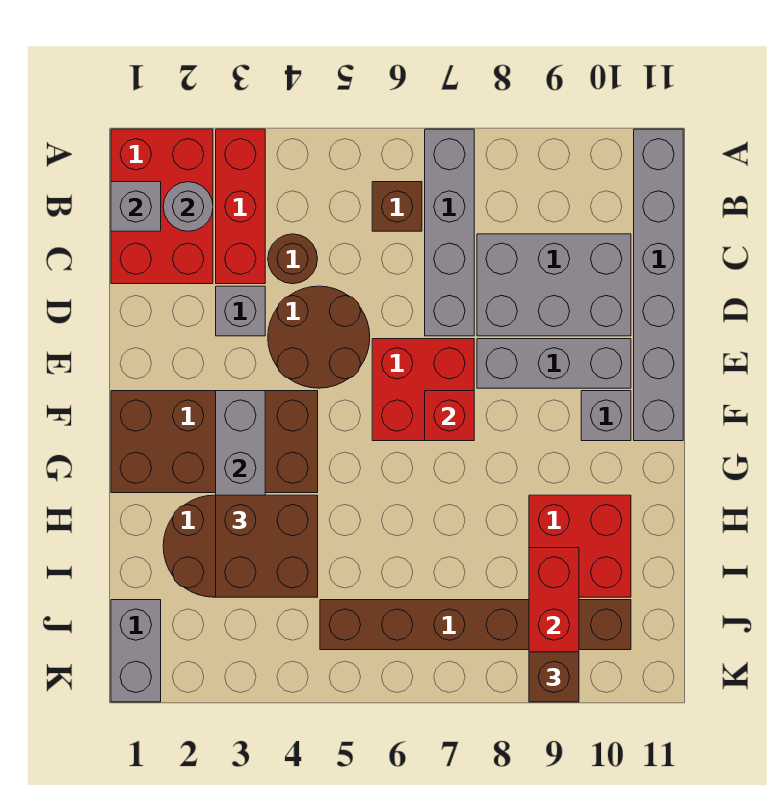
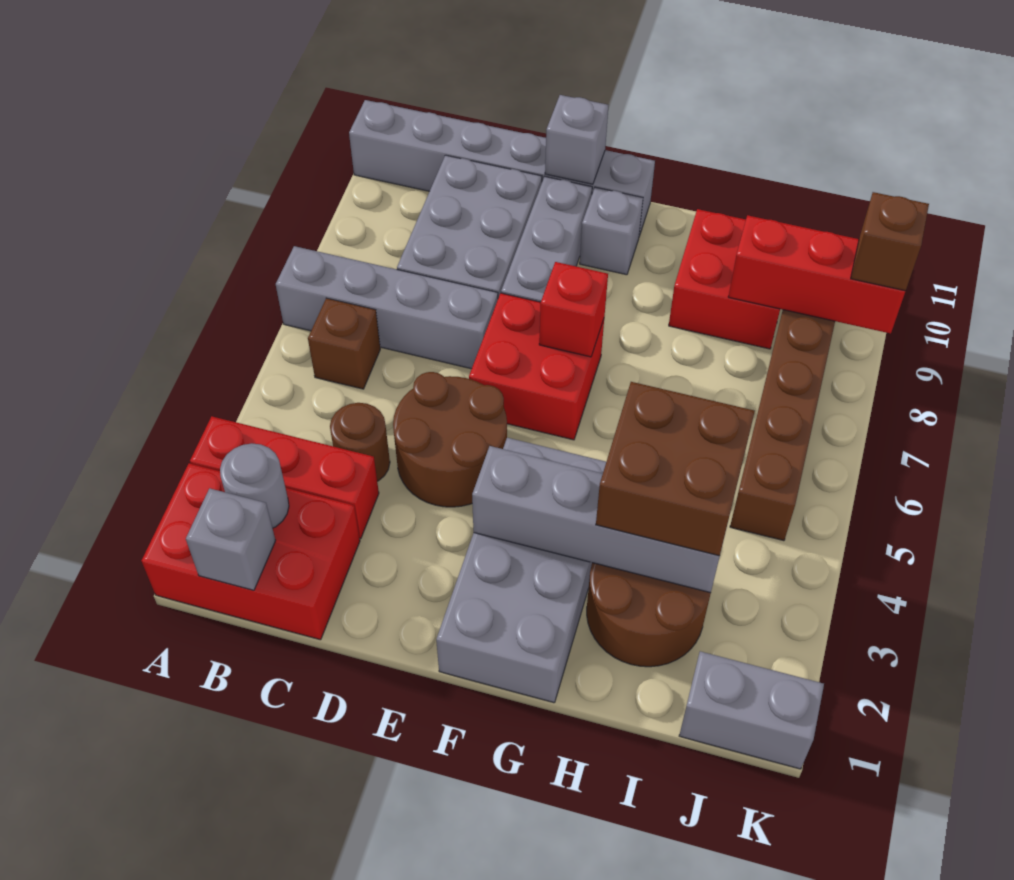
grey 1x1 brick [216,286,265,336] -> grey 1x1 brick moved to [545,95,609,184]
brown 2x4 brick [111,391,318,493] -> grey 2x4 brick [436,438,606,703]

